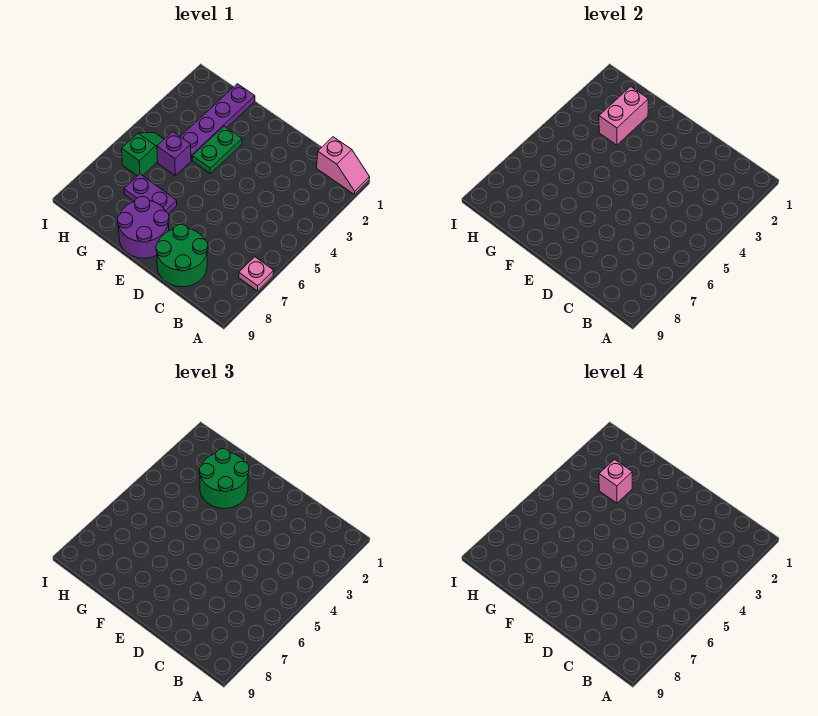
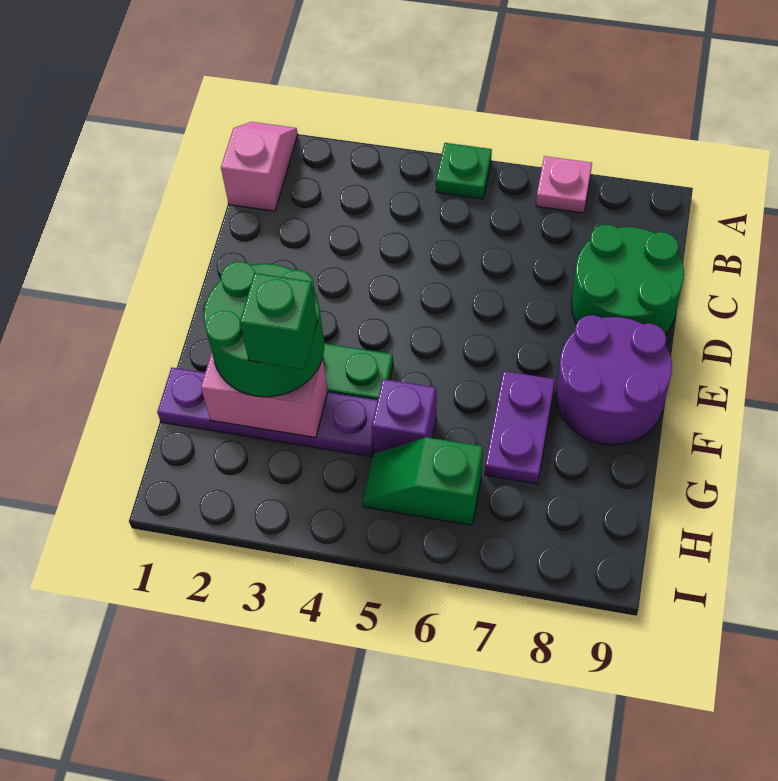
none -> green 1x1 plate [436,143,492,199]
pink 1x1 brick [599,459,632,503] -> green 1x1 brick [240,273,317,369]

